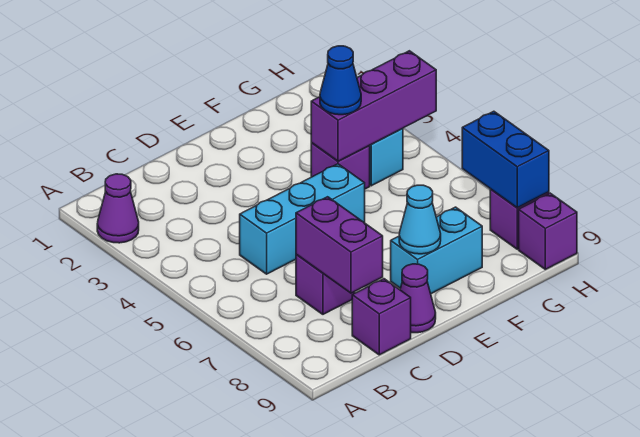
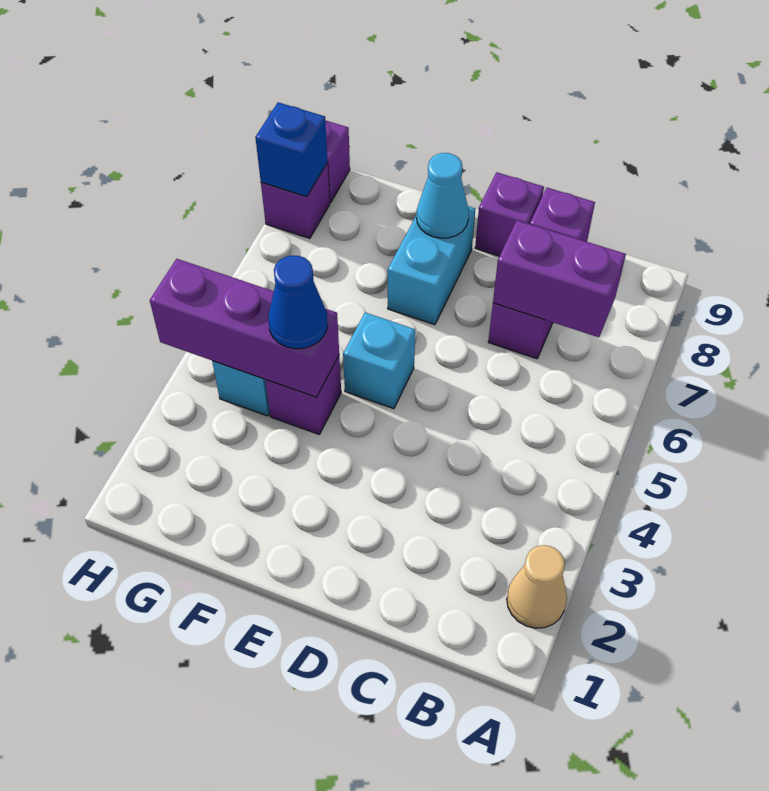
purple 1x1 cone [97,174,139,243] -> tan 1x1 cone [507,545,567,628]
cyan 1x3 brick [240,164,365,274] -> cyan 1x1 brick [343,313,415,409]
purple 1x2 brick [296,197,383,293] -> purple 1x2 brick turned to [493,220,626,337]
purple 1x1 cone [400,264,436,333] -> purple 1x1 brick [475,172,544,256]
cyan 1x2 brick [391,207,482,294] -> cyan 1x2 brick turned to [388,206,475,325]
blue 1x2 brick [462,111,549,208] -> blue 1x1 brick [255,102,328,197]

